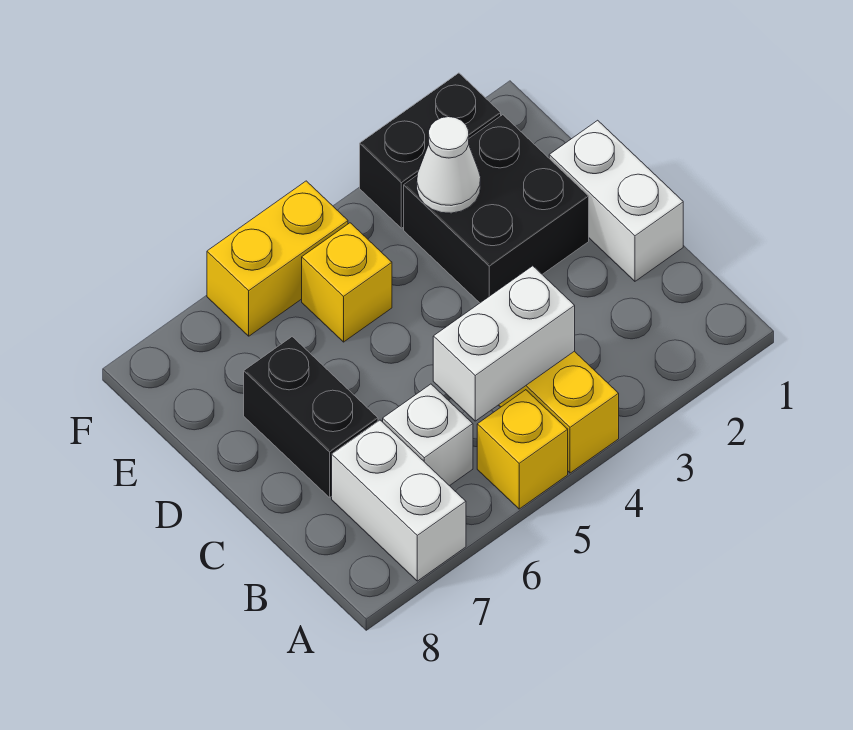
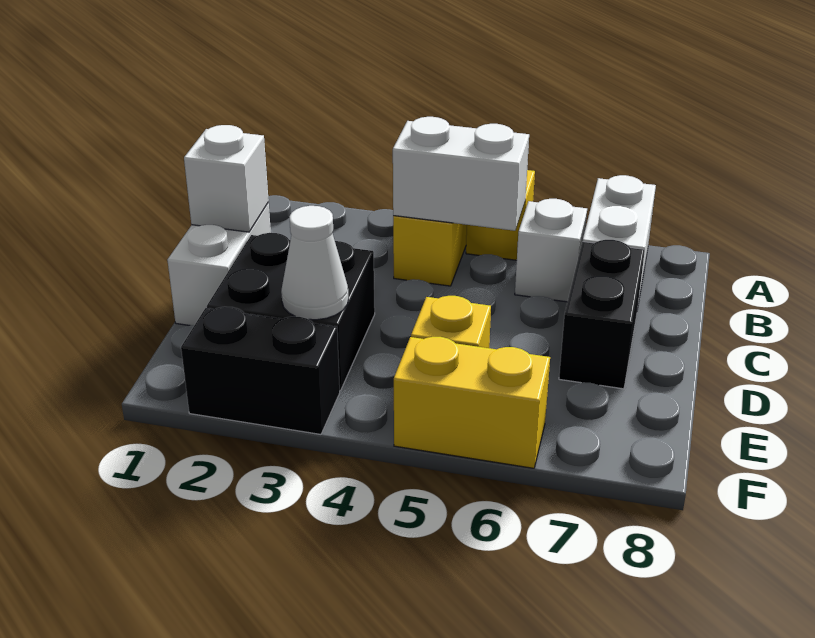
none -> white 1x1 brick [184,125,269,232]

